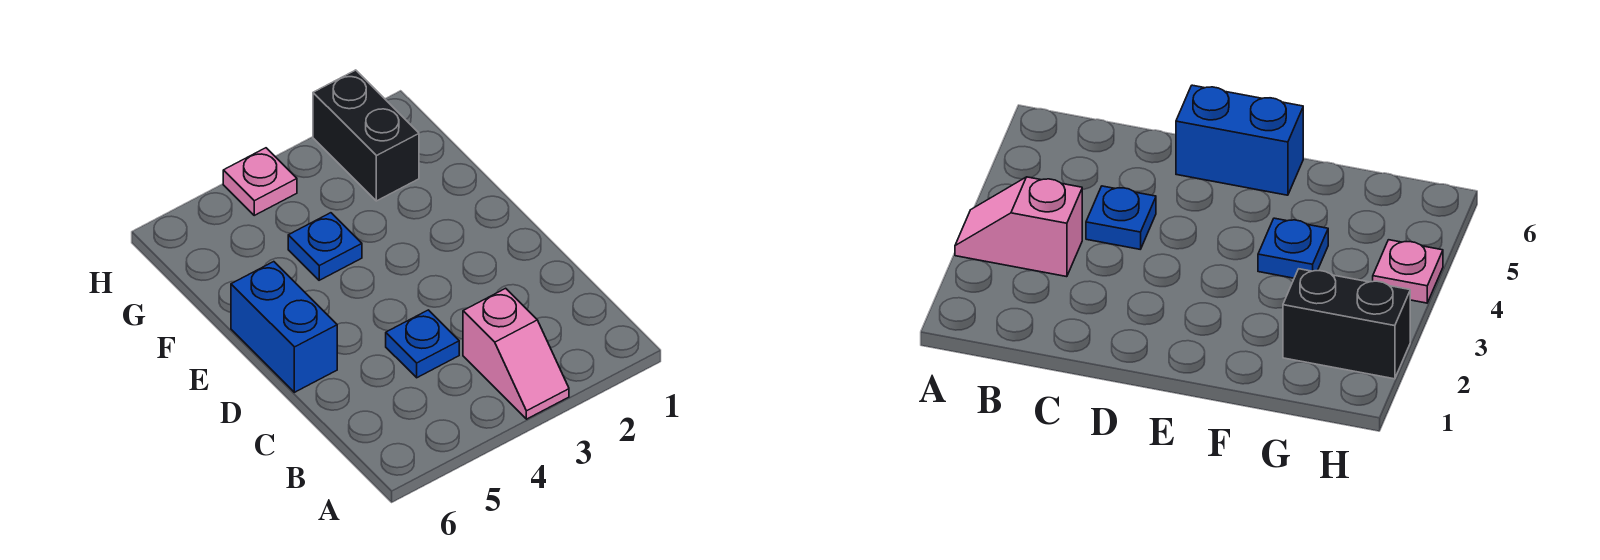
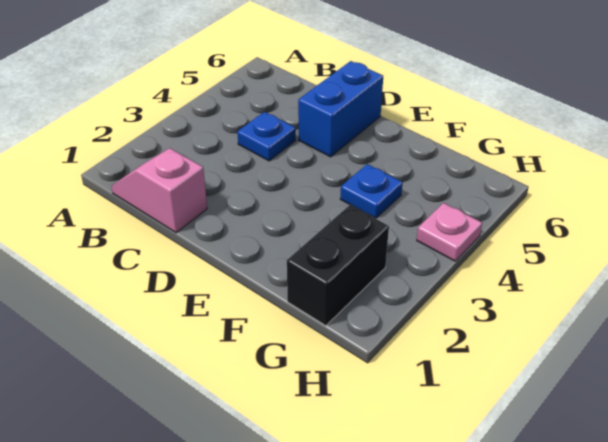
pink 1x2 slope [463,288,569,419] -> pink 1x2 slope moved to [111,148,207,233]
blue 1x2 brick [231,262,337,392] -> blue 1x2 brick turned to [298,61,383,157]
black 1x2 brick [313,70,419,201] -> black 1x2 brick turned to [287,205,389,326]

